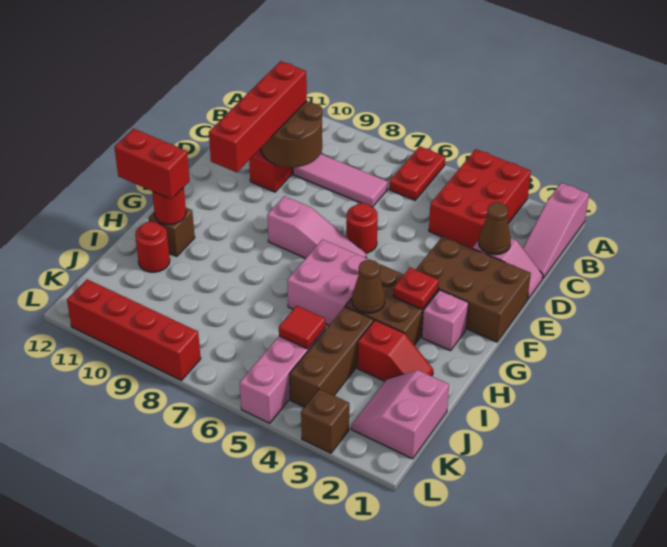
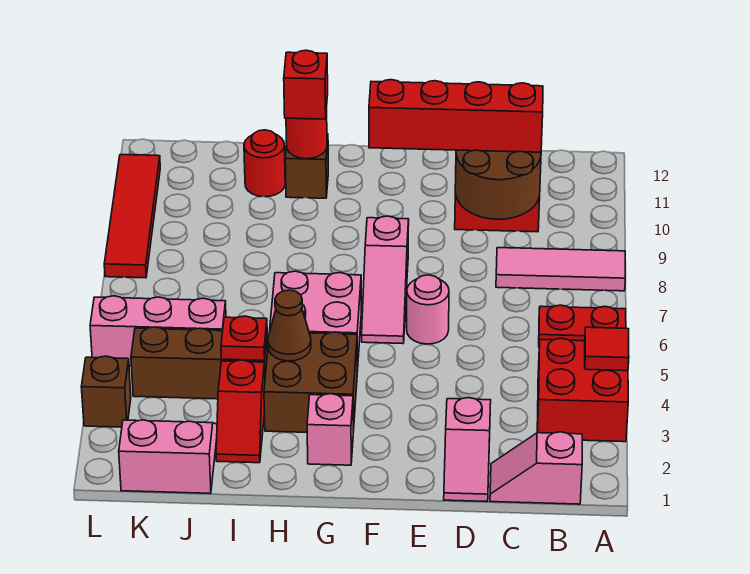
pink 1x3 slope [523,183,589,279] -> pink 1x2 slope [490,432,582,504]
red 2x3 brick [429,149,531,248] -> red 2x2 brick [537,338,628,442]
pink 1x3 tile [293,154,387,207] -> pink 1x3 tile turned to [496,248,625,291]
brown 1x1 cone [479,202,511,255] -> none
brown 2x3 brick [416,236,531,342] -> none
red 1x1 round brick [346,203,378,253] -> pink 1x1 round brick [407,275,449,344]
red 1x1 plate [393,268,439,309] -> red 1x1 plate moved to [221,316,267,360]
red 1x2 brick [114,129,190,199] -> red 1x1 brick [284,50,328,119]
red 1x1 tile [279,306,325,349] -> red 1x1 tile moved to [585,327,629,371]
red 1x4 brick [67,279,201,380] -> red 1x4 tile [104,155,160,278]

